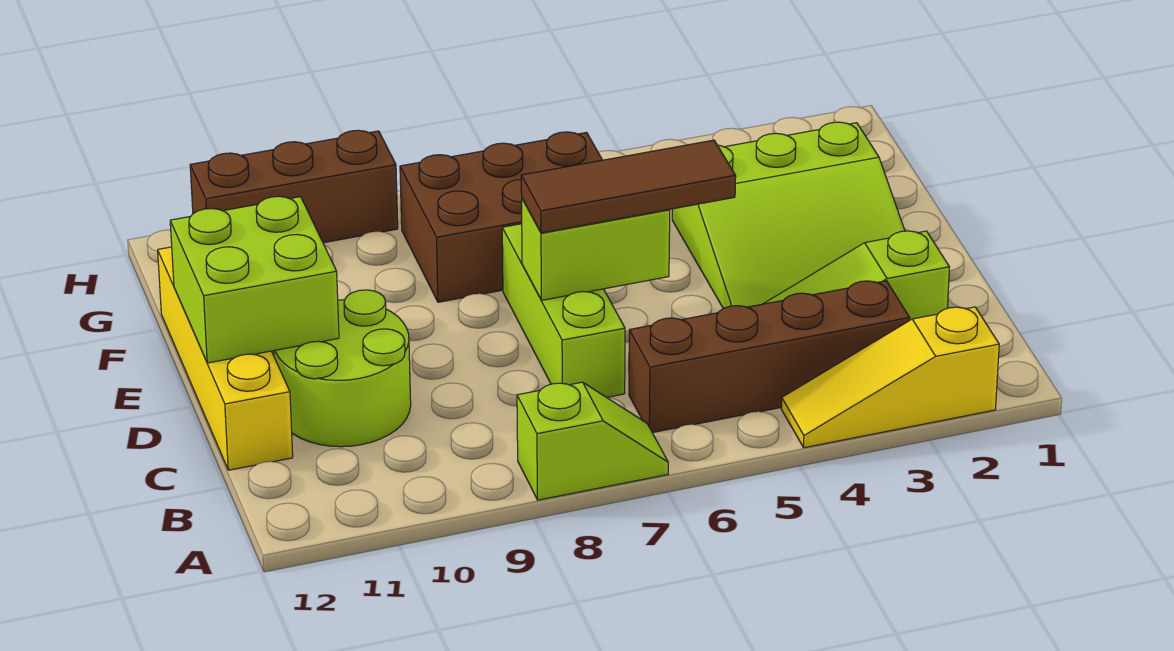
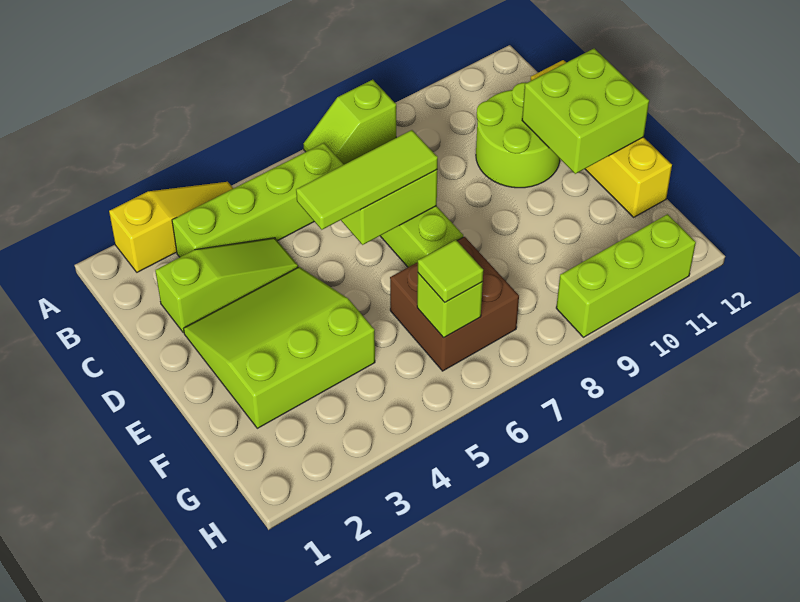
brown 1x4 brick [629,281,910,433] -> lime 1x4 brick [172,143,344,257]
brown 1x3 tile [521,140,736,233] -> lime 1x3 tile [296,130,438,230]
brown 2x3 brick [400,132,602,302] -> brown 2x2 brick [390,237,519,371]
none -> lime 1x1 brick [417,273,483,338]
none -> lime 1x1 tile [418,240,483,302]
brown 1x3 brick [190,130,398,243] -> lime 1x3 brick [556,214,696,337]

